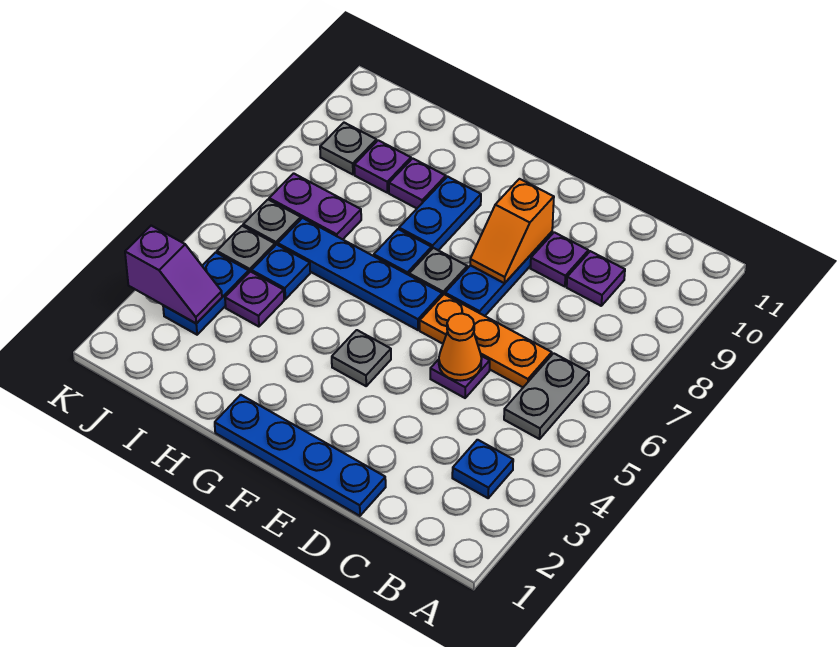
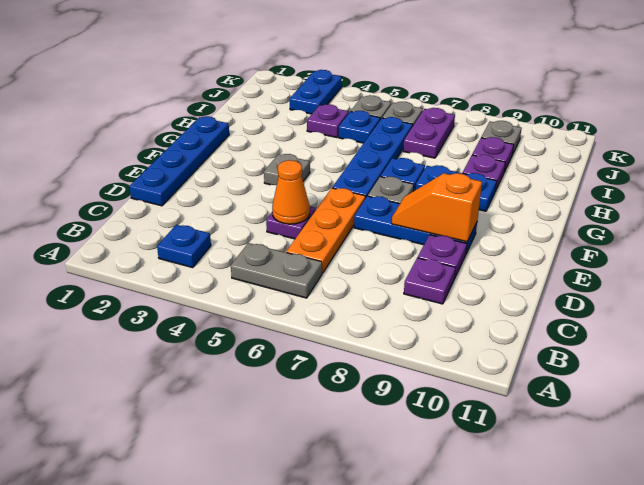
blue 1x2 plate [163,252,249,335] -> blue 1x2 plate turned to [290,70,342,114]
purple 1x2 slope [125,226,222,323] -> none

